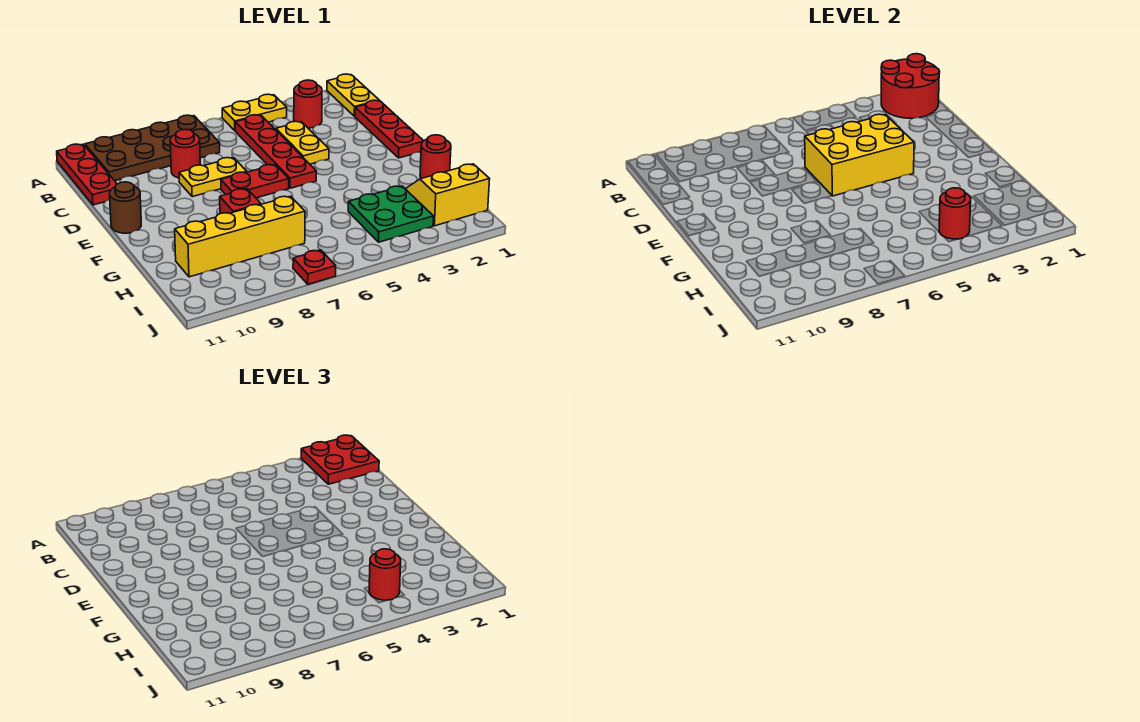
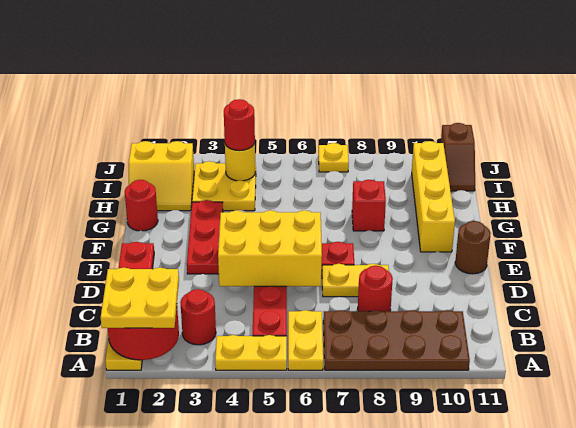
red 2x2 plate [301,435,379,484] -> yellow 2x2 plate [101,268,179,328]
red 1x3 plate [57,144,117,205] -> red 1x3 plate moved to [187,200,223,274]
yellow 1x2 plate [276,121,329,164] -> yellow 1x2 plate moved to [288,310,323,370]
green 2x2 plate [348,186,433,242] -> yellow 2x2 plate [192,161,256,211]
yellow 1x4 brick [175,196,305,277] -> yellow 1x4 brick turned to [412,141,455,252]
red 1x1 round brick [939,188,971,239] -> yellow 1x1 round brick [225,143,256,181]
none -> brown 1x2 slope [441,123,475,191]
red 1x1 plate [293,250,336,284] -> yellow 1x1 plate [319,143,349,172]

